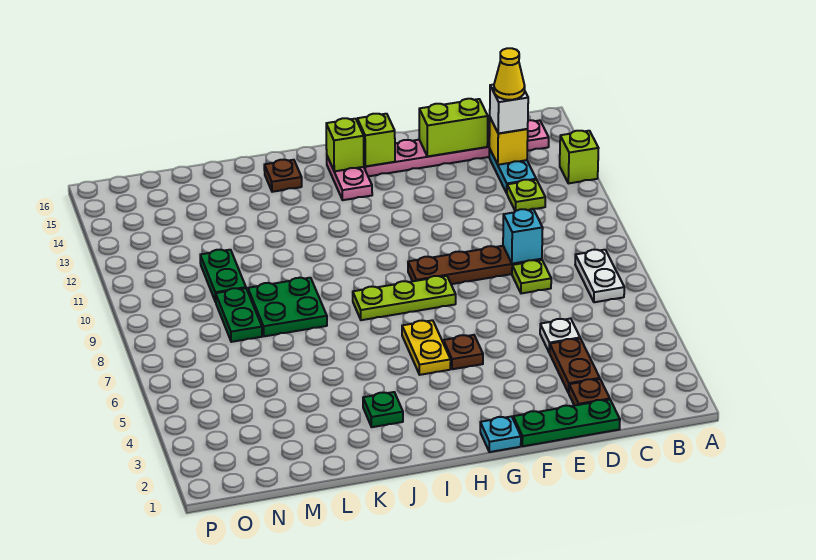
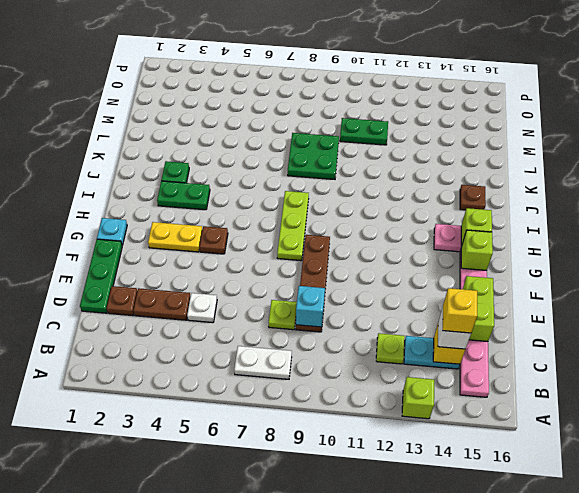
yellow 1x1 cone [494,48,525,100] -> yellow 1x1 brick [443,288,477,333]
yellow 1x2 plate [402,320,451,375] -> yellow 1x2 plate moved to [148,222,202,252]
green 1x2 plate [216,288,262,342] -> green 1x2 plate moved to [157,181,210,210]

